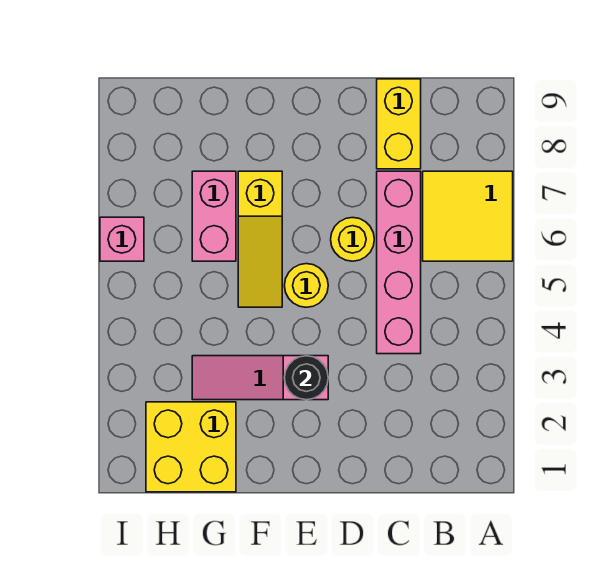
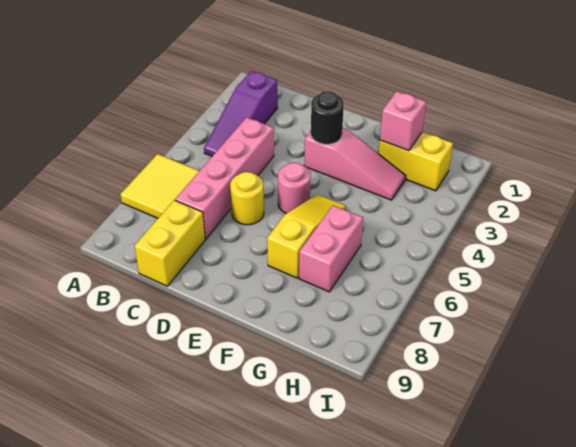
none -> purple 1x3 slope [204,71,278,156]
yellow 1x1 round brick [284,264,328,307] -> pink 1x1 round brick [278,163,311,214]
yellow 2x2 brick [146,402,236,492] -> yellow 1x2 brick [378,132,453,191]
pink 1x1 brick [100,217,144,261] -> pink 1x1 brick moved to [380,91,426,151]

